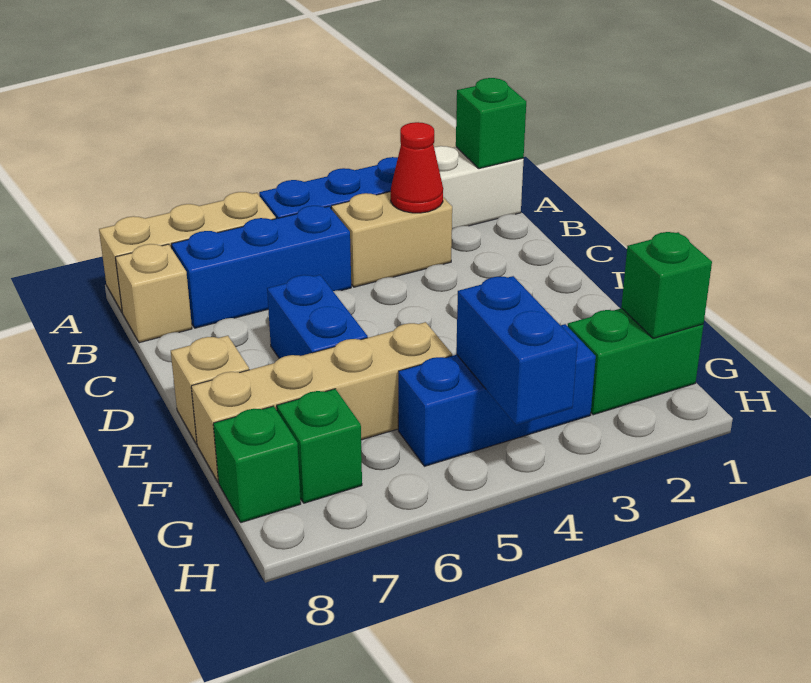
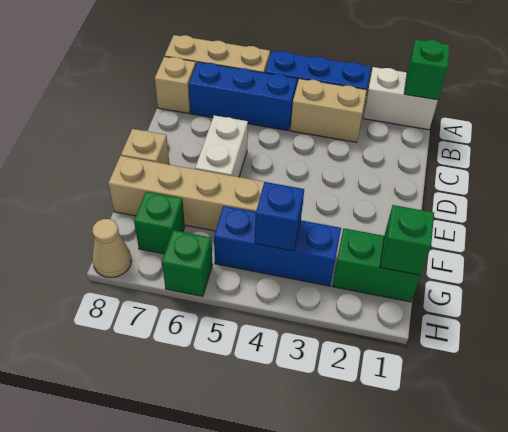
red 1x1 cone [391,122,443,213] -> none
blue 1x2 brick [267,275,368,359] -> white 1x2 brick [195,115,248,177]
blue 1x2 brick [456,276,577,425] -> blue 1x1 brick [255,182,304,251]
green 1x1 brick [213,406,301,523] -> green 1x1 brick moved to [162,230,213,296]
none -> tan 1x1 cone [92,219,132,278]

